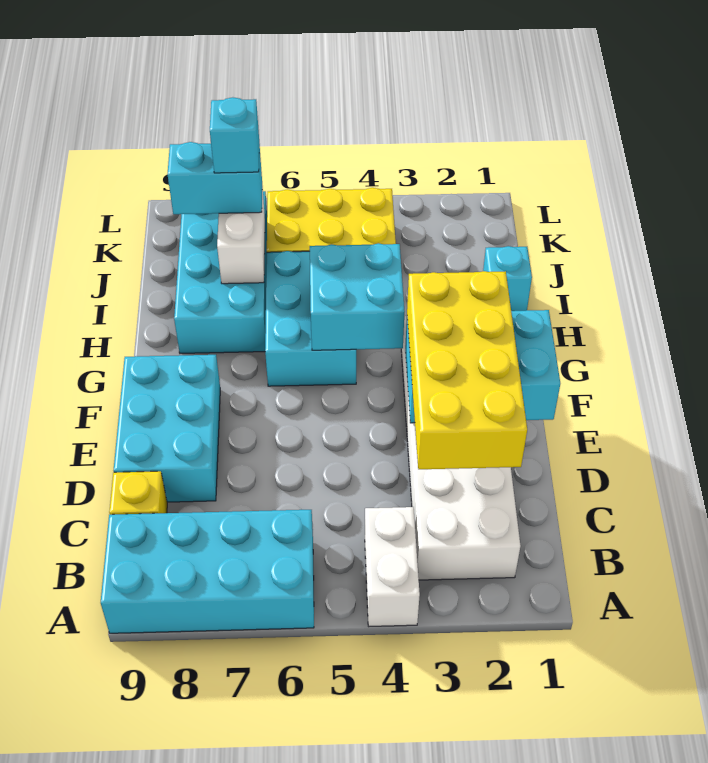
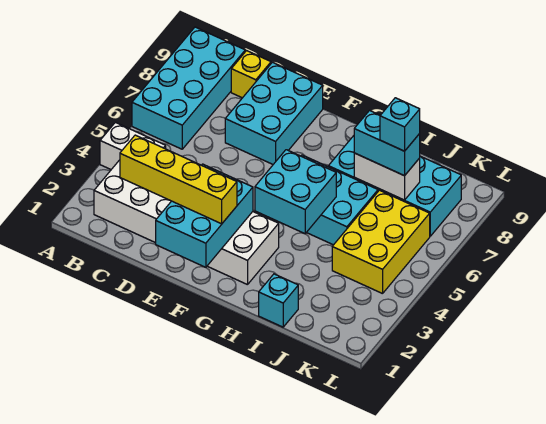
yellow 2x4 brick [407,271,527,469] -> yellow 1x4 brick [120,135,237,224]
cyan 2x3 brick [114,355,220,502] -> cyan 2x3 brick turned to [225,62,323,164]
cyan 1x2 brick [168,142,262,214] -> cyan 1x2 brick turned to [354,111,420,176]

